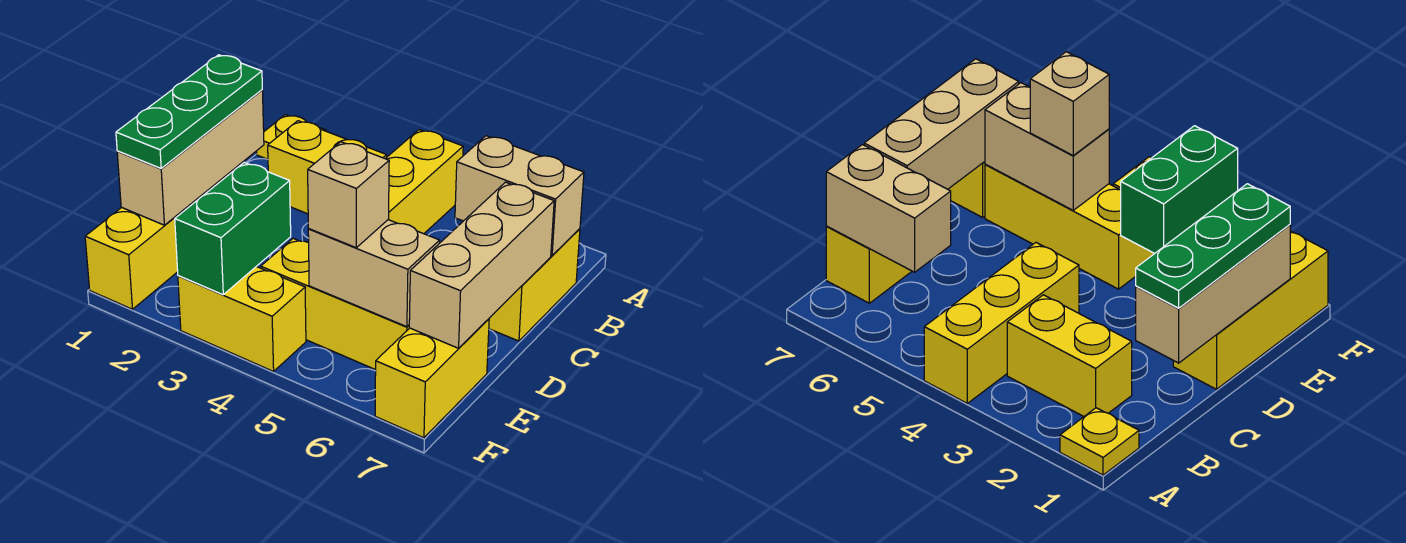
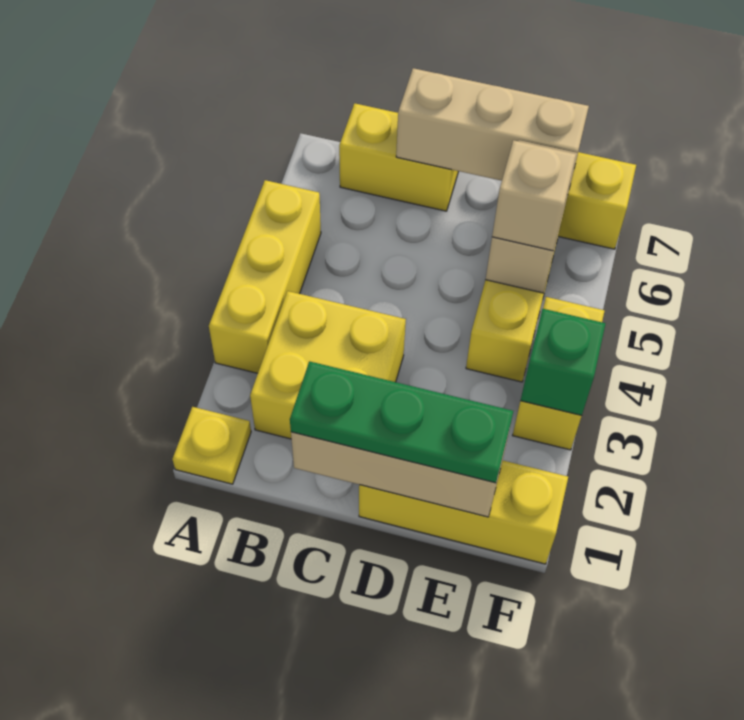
yellow 1x3 brick [385,130,463,234] -> yellow 1x3 brick turned to [209,180,321,373]
yellow 1x2 brick [268,121,387,214] -> yellow 2x2 brick [250,291,406,439]
tan 1x2 brick [455,136,584,256] -> none
green 1x2 brick [175,163,291,295] -> green 1x1 brick [521,309,606,416]

